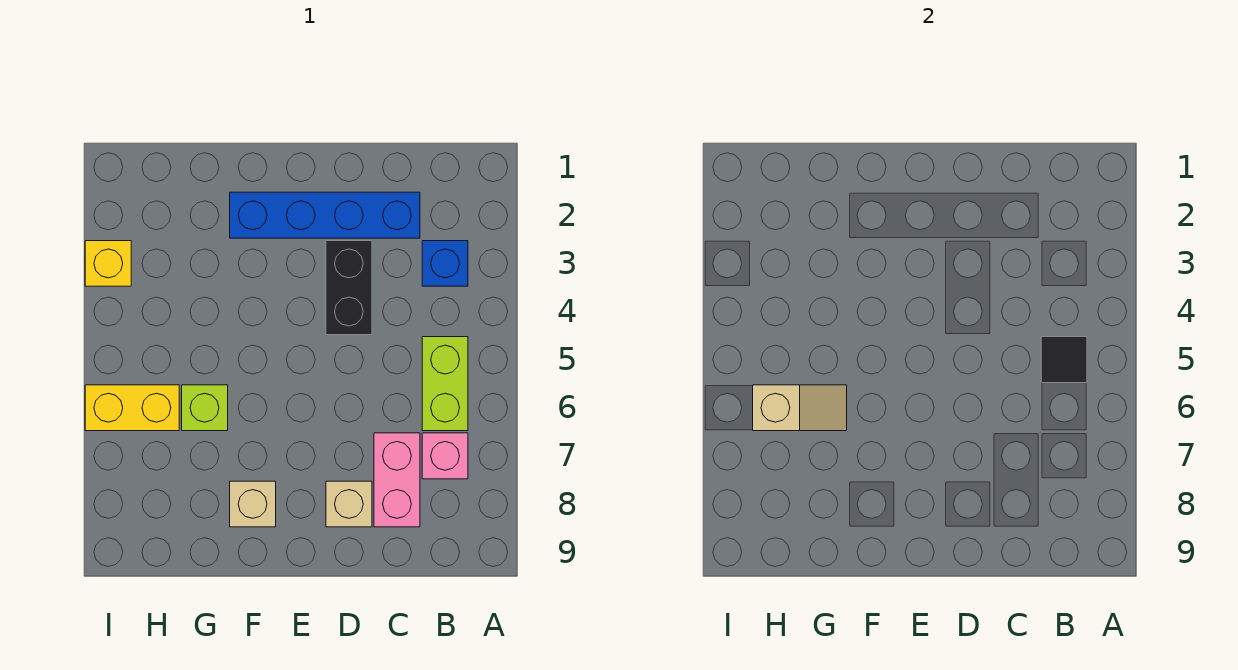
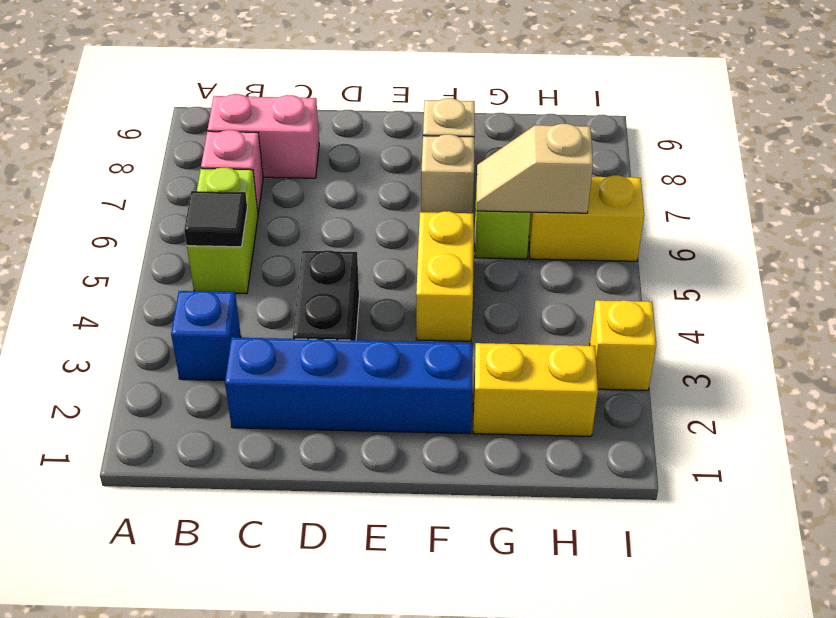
pink 1x2 brick [374,433,420,527] -> pink 1x2 brick turned to [208,94,319,178]
tan 1x1 brick [326,481,372,527] -> tan 1x1 brick moved to [421,134,474,213]
none -> yellow 1x2 brick [416,211,474,341]
none -> yellow 1x2 brick [473,343,598,436]

